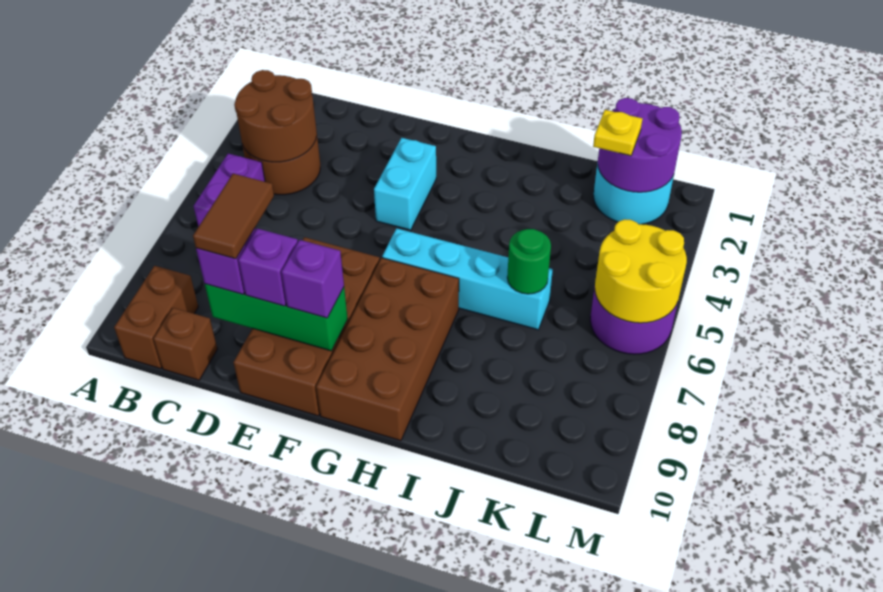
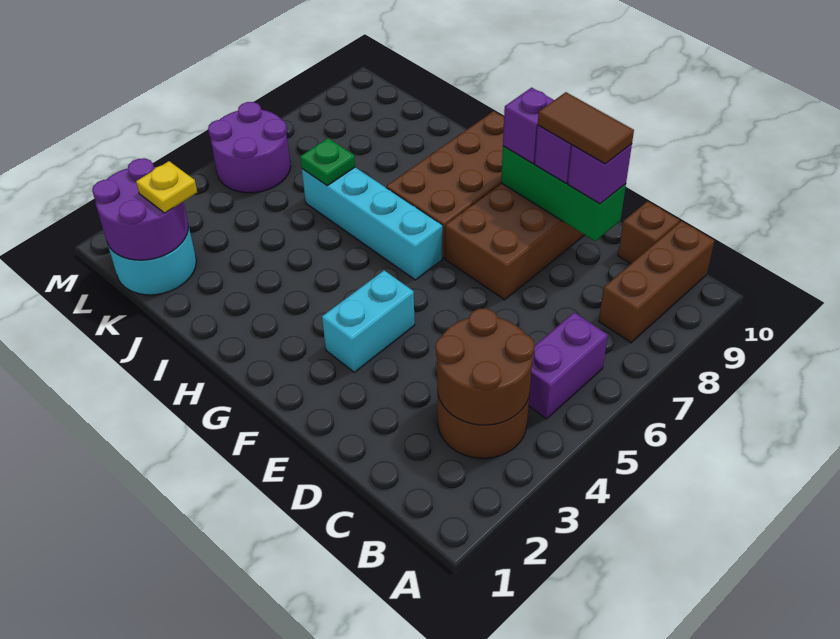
brown 1x2 brick [114,266,198,369] -> brown 1x3 brick [599,221,714,343]
brown 1x2 tile [193,174,274,259] -> brown 1x2 tile turned to [538,92,634,164]
green 1x1 round brick [507,229,551,294] -> green 1x1 plate [300,138,355,186]
yellow 2x2 round brick [595,219,687,323] -> none

